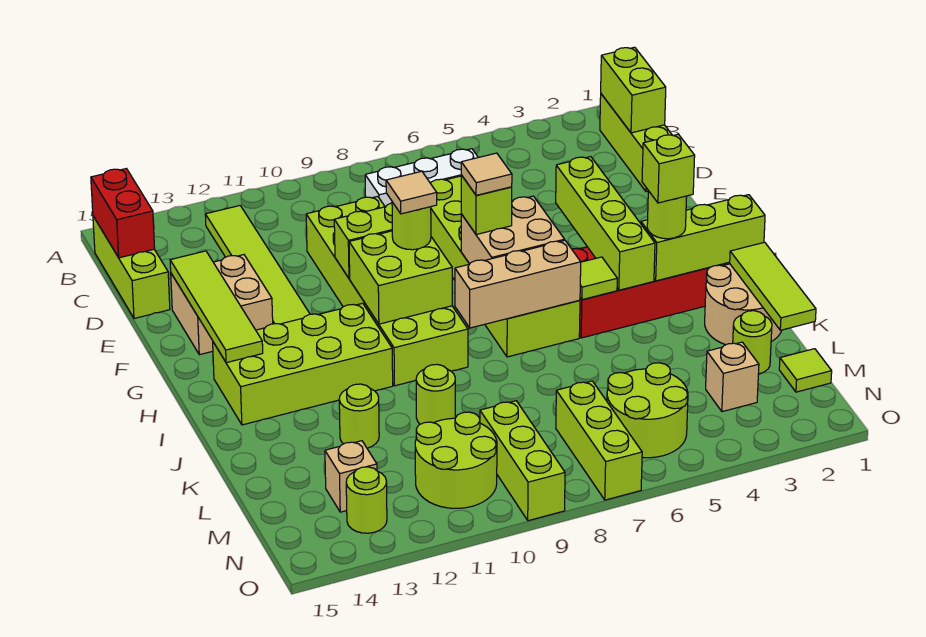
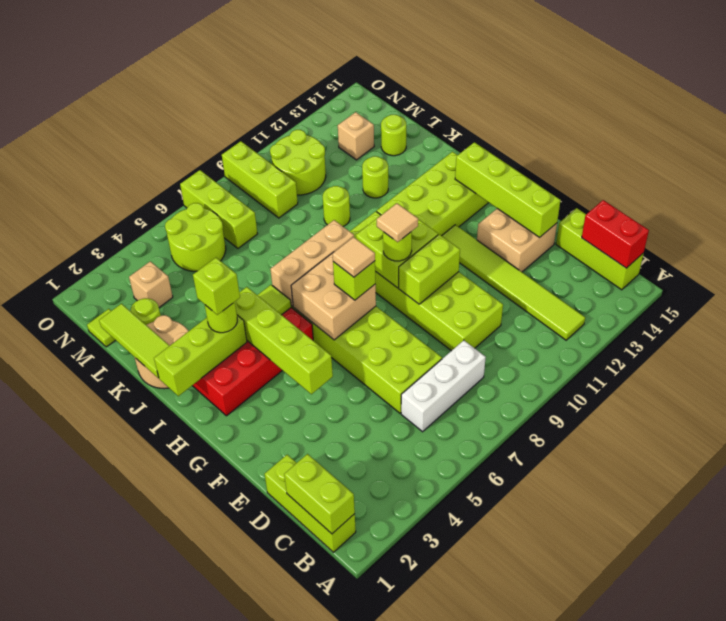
lime 1x4 tile [170,251,263,363] -> lime 1x4 brick [455,142,561,237]
lime 1x1 round brick [346,467,387,533] -> lime 1x1 round brick moved to [381,115,406,156]

